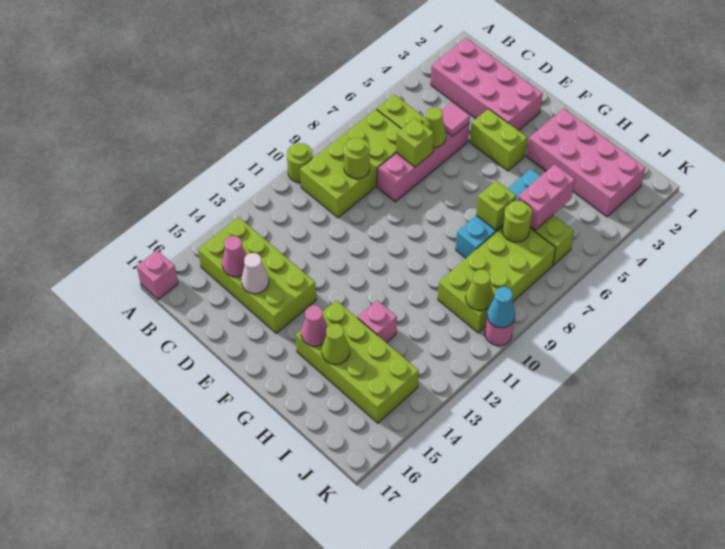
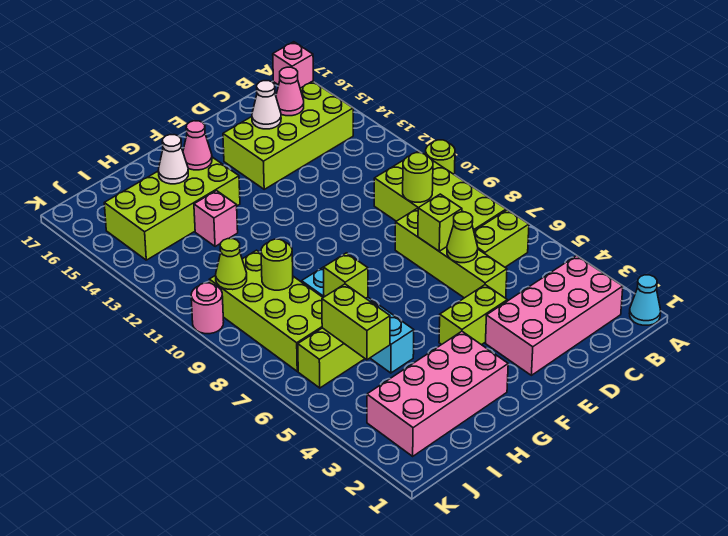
pink 1x4 brick [377,123,470,202] -> lime 1x4 brick [395,208,507,298]
pink 1x1 tile [441,102,470,136] -> none
lime 1x1 cone [322,323,350,364] -> white 1x1 cone [158,135,188,184]
pink 1x2 brick [518,164,575,230] -> lime 1x2 brick [322,284,390,360]
lime 1x1 round brick [502,201,532,242] -> lime 1x1 round brick moved to [261,239,293,290]
cyan 1x1 cone [487,287,515,328] -> cyan 1x1 cone moved to [629,275,661,325]

